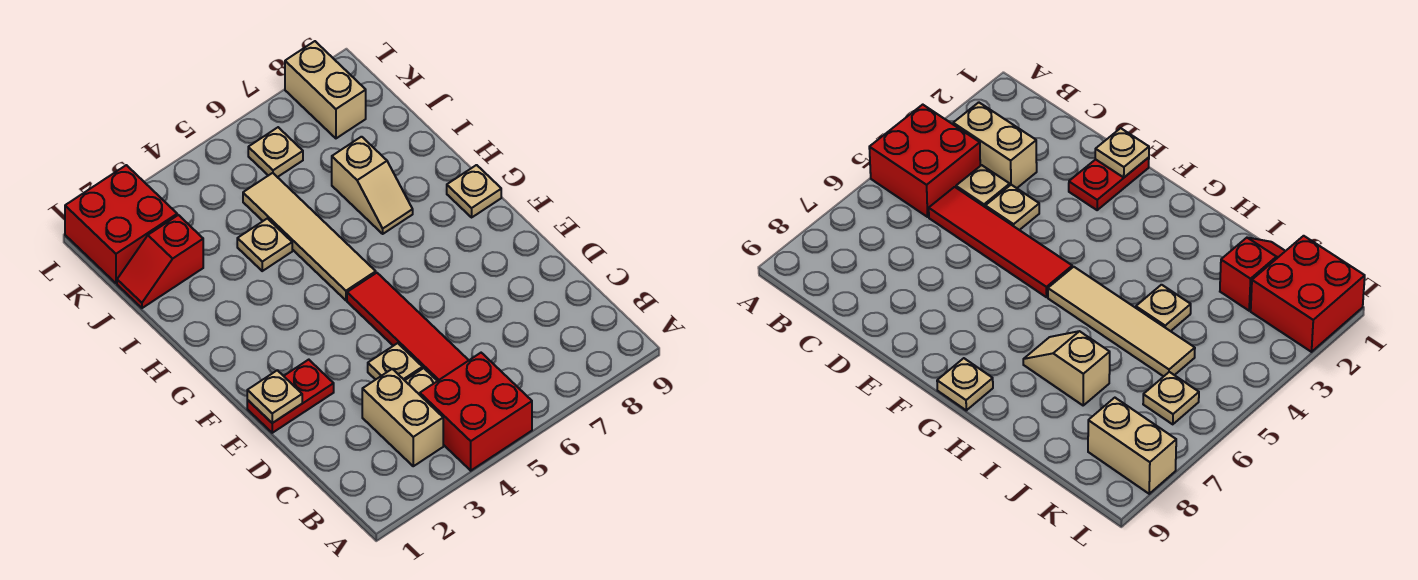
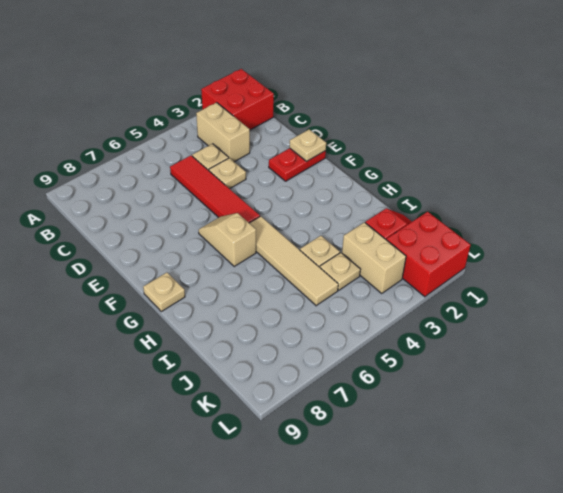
red 2x2 brick [420,353,532,471] -> red 2x2 brick moved to [201,69,274,130]
tan 1x2 slope [332,137,413,234] -> tan 1x2 slope moved to [199,213,256,266]
tan 1x1 plate [248,127,303,177] -> tan 1x1 plate moved to [320,253,361,290]
tan 1x2 brick [285,41,366,138] -> tan 1x2 brick moved to [342,222,406,293]

